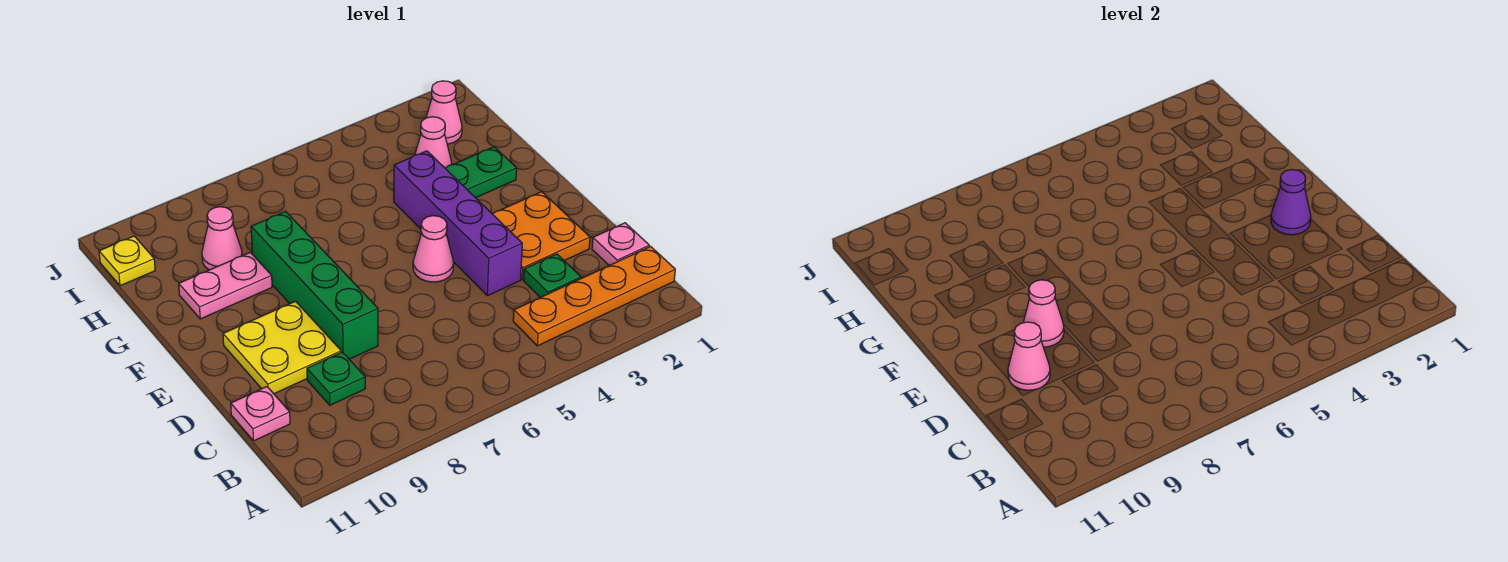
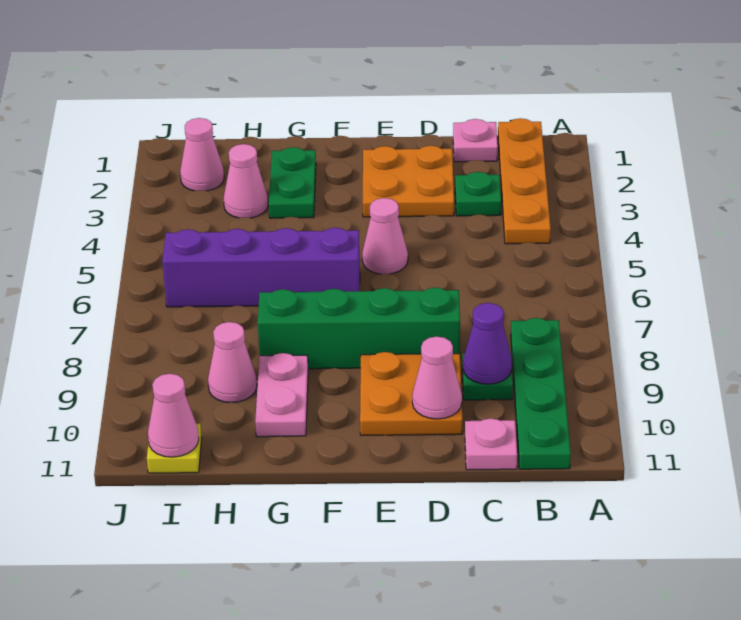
none -> green 1x4 plate [511,318,571,469]
purple 1x4 brick [394,151,522,296] -> purple 1x4 brick moved to [163,228,360,307]
yellow 2x2 plate [223,301,341,394] -> orange 2x2 plate [360,352,462,436]
purple 1x1 cone [1271,170,1311,235] -> purple 1x1 cone moved to [463,303,512,384]
pink 1x1 cone [1023,280,1064,347] -> pink 1x1 cone moved to [148,374,199,457]

